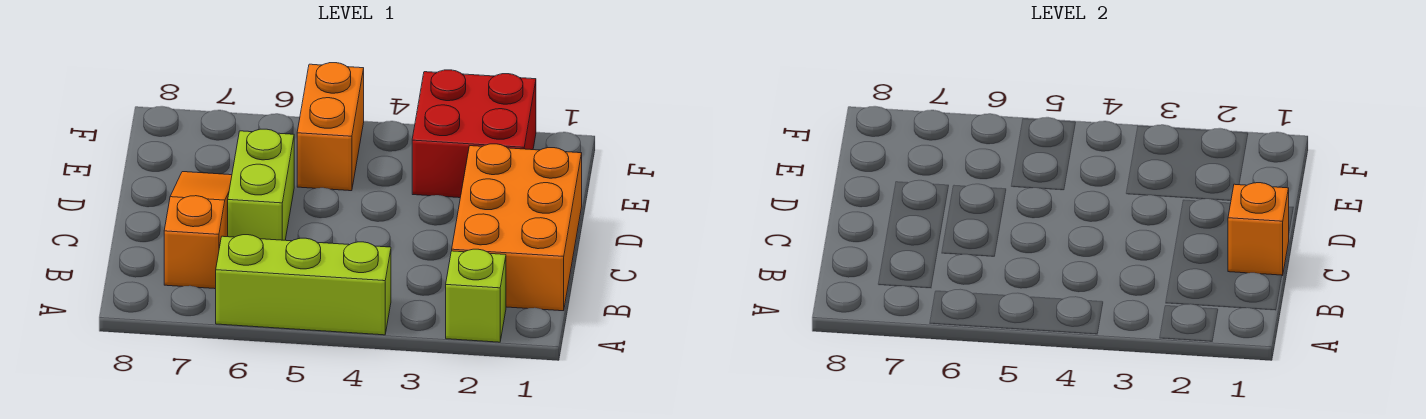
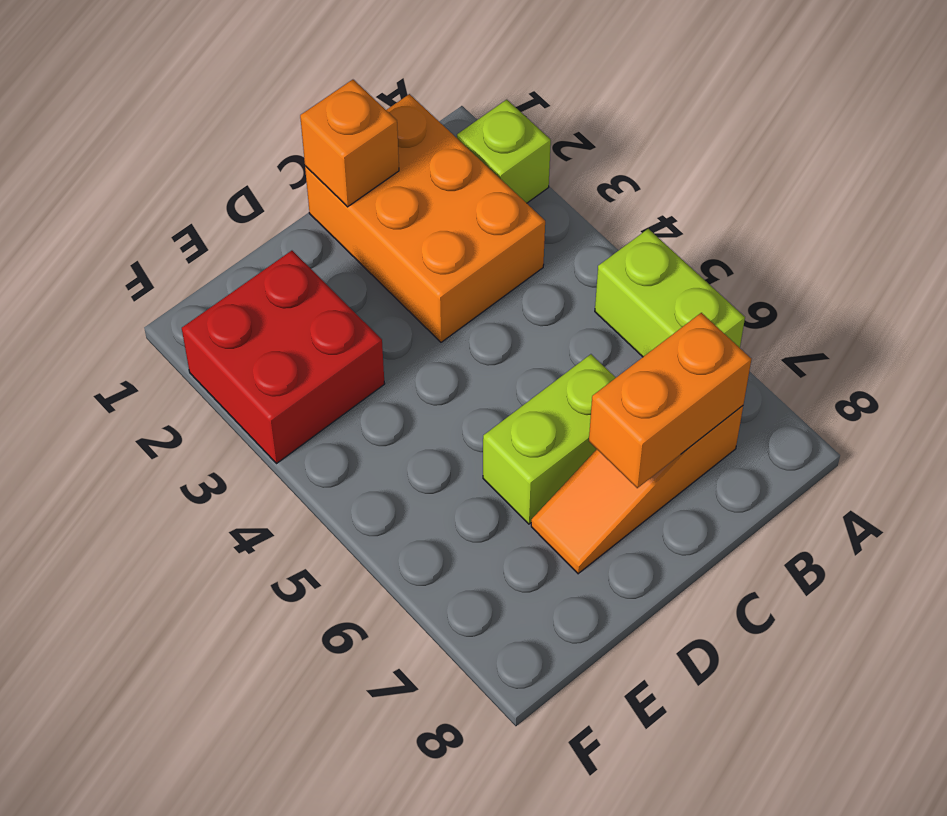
lime 1x3 brick [216,235,391,335] -> lime 1x2 brick [595,229,745,357]
orange 2x3 brick [452,144,582,311] -> orange 2x3 brick turned to [305,94,545,342]
orange 1x2 brick [297,63,364,191] -> orange 1x2 brick moved to [589,313,751,488]

